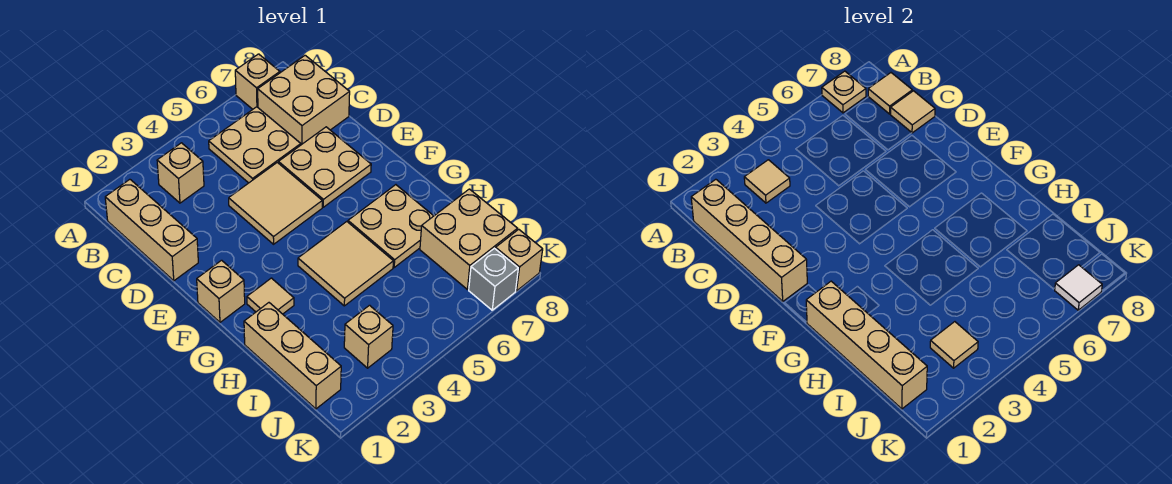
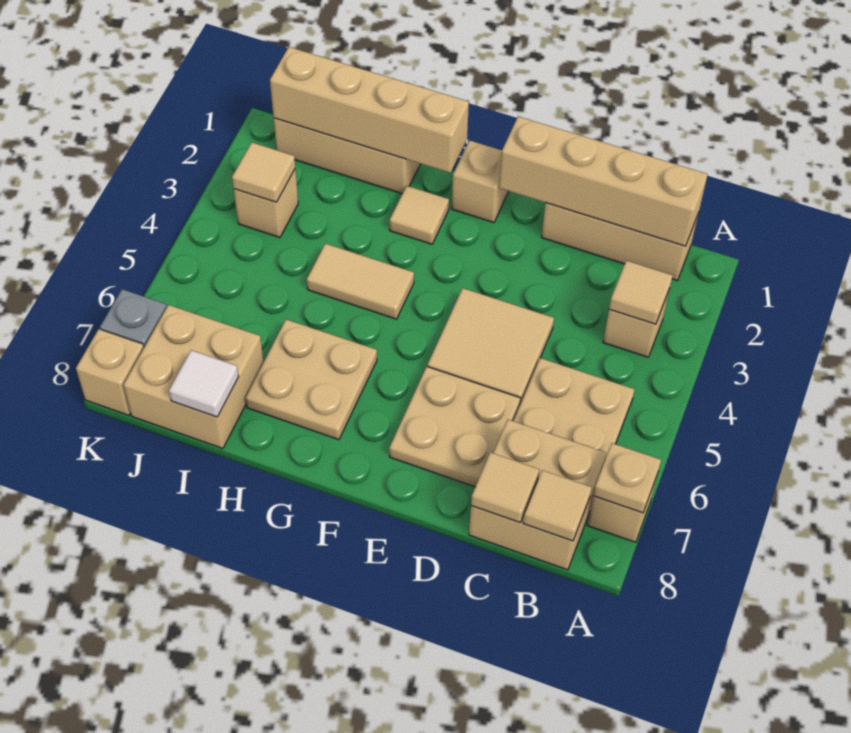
tan 2x2 tile [298,222,393,306] -> tan 1x2 tile [307,244,414,319]
white 1x1 tile [1055,265,1102,310] -> white 1x1 tile moved to [169,350,239,417]

